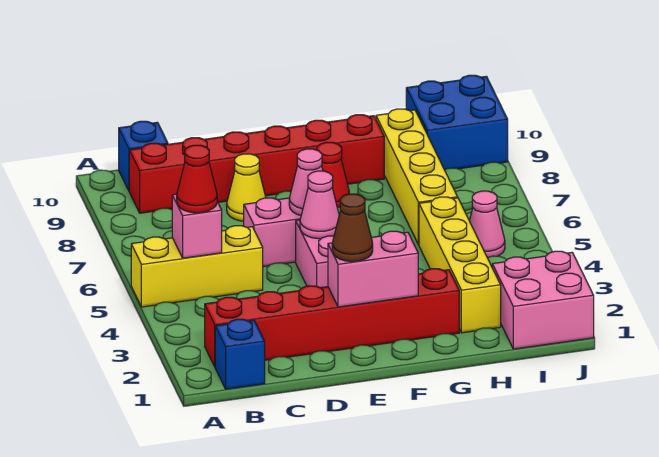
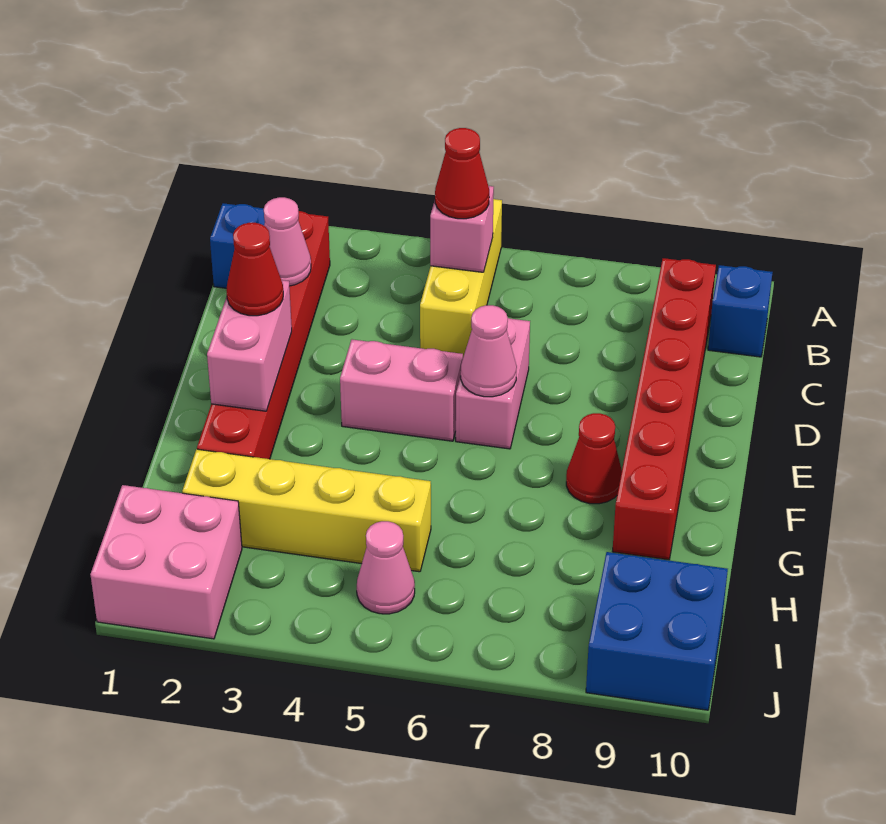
yellow 1x1 cone [227,154,266,221] -> none
brown 1x1 cone [332,194,373,262] -> red 1x1 cone [226,223,283,316]
pink 1x1 cone [300,171,339,239] -> pink 1x1 cone moved to [264,197,311,286]
yellow 1x4 brick [376,109,458,245] -> none

